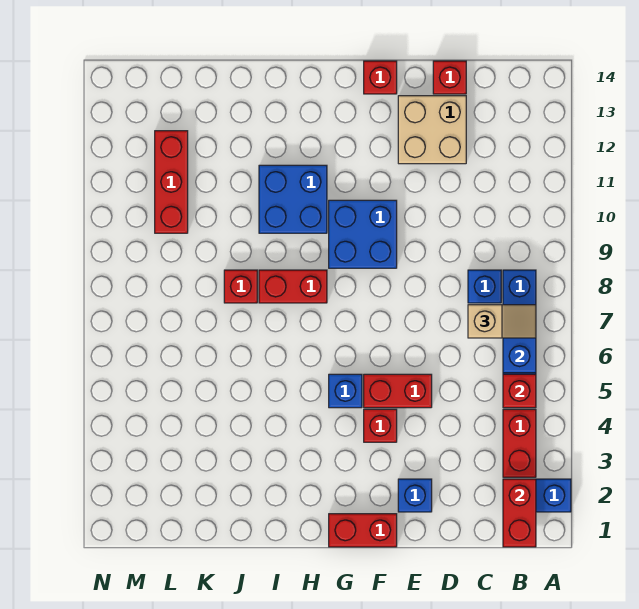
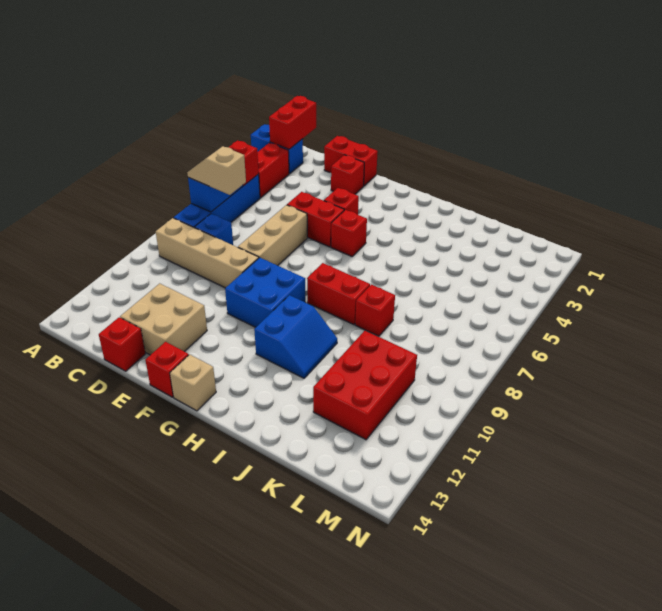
none -> tan 1x4 brick [156,218,259,288]
blue 1x1 brick [398,479,432,512] -> red 1x1 brick [331,155,364,194]
none -> tan 1x3 brick [238,205,307,266]
red 1x2 brick [329,514,397,547] -> red 1x2 brick moved to [324,136,378,186]
blue 1x1 brick [329,374,362,408] -> red 1x1 brick [331,210,367,256]
none -> tan 1x1 brick [170,354,216,411]
blue 2x2 brick [259,165,327,233] -> blue 2x2 slope [254,295,337,378]
red 1x3 brick [155,131,188,233] -> red 2x3 brick [313,330,417,440]

